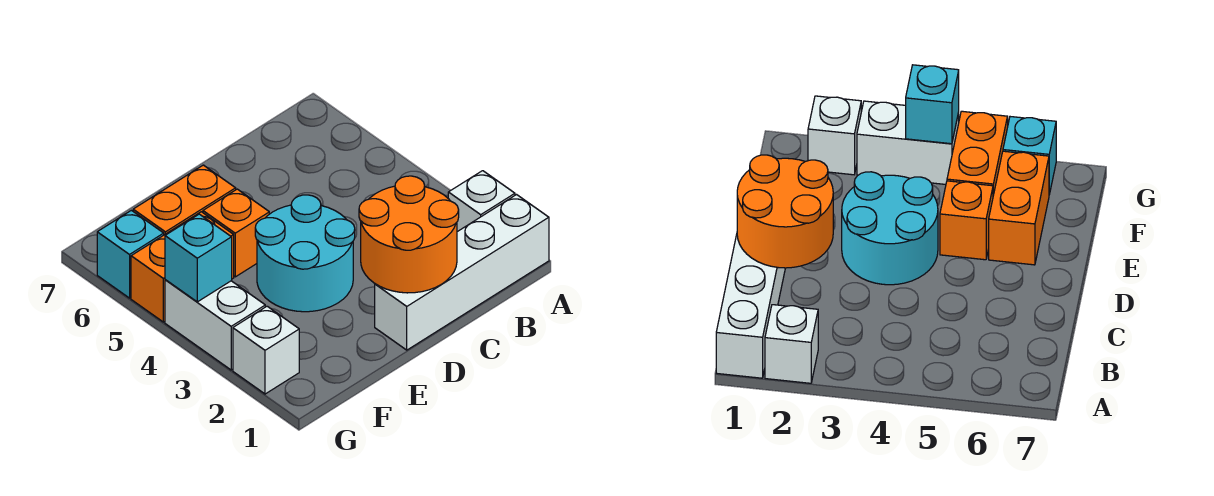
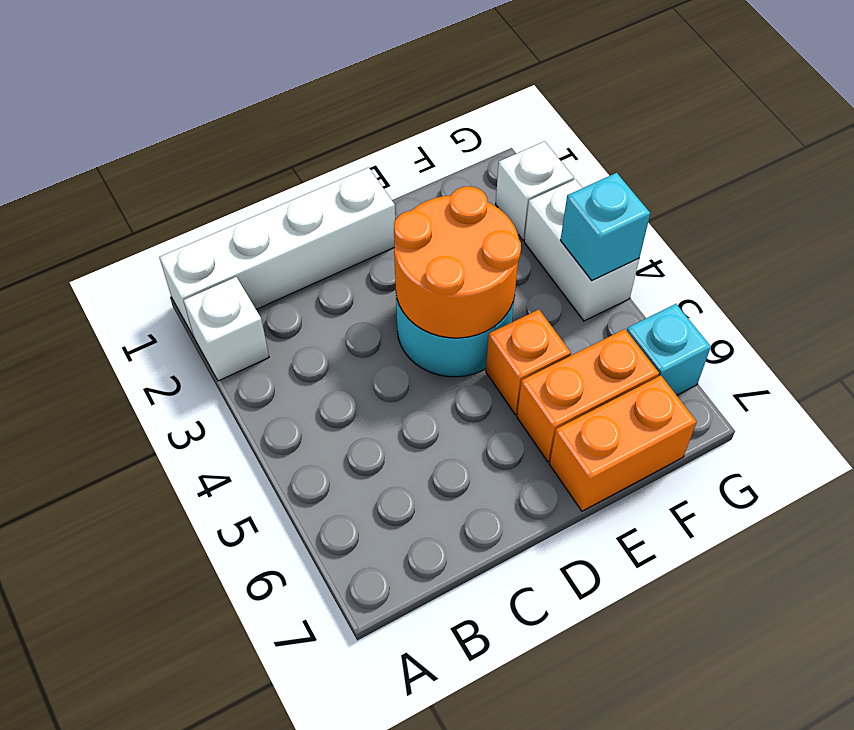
orange 2x2 round brick [359,176,459,293] -> orange 2x2 round brick moved to [394,186,521,338]
orange 1x2 brick [131,212,234,322] -> orange 1x2 brick moved to [550,376,697,511]

